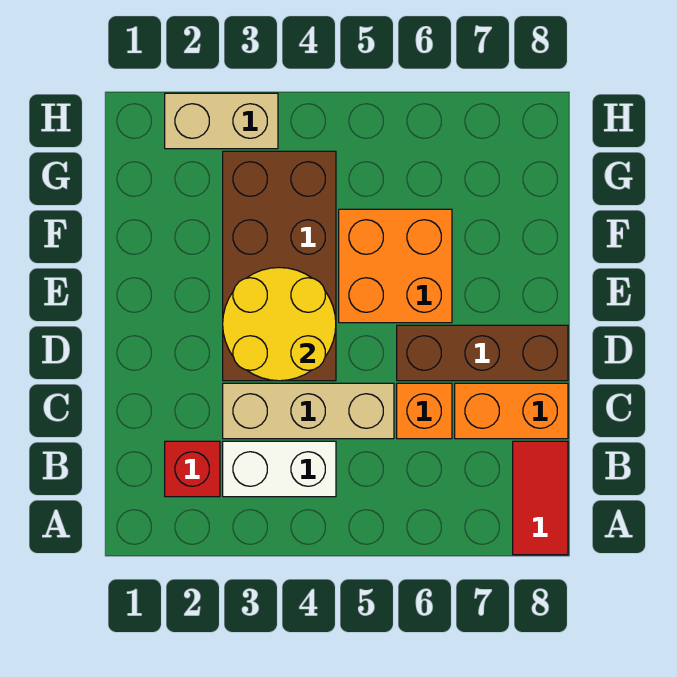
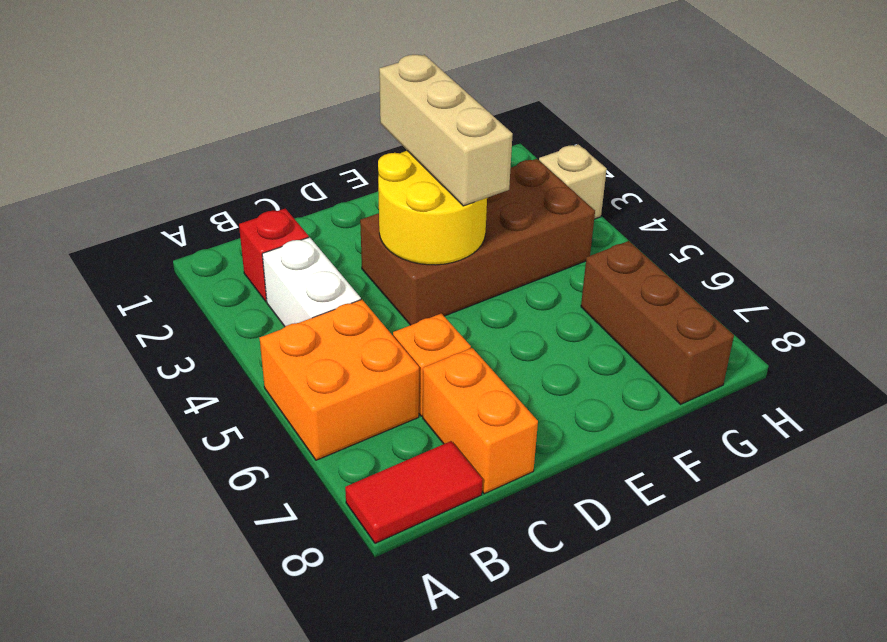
tan 1x3 brick [223,383,394,439] -> tan 1x3 brick moved to [379,55,513,206]
brown 1x3 brick [397,325,568,381] -> brown 1x3 brick moved to [581,241,734,404]
orange 2x2 brick [339,209,452,323] -> orange 2x2 brick moved to [260,300,419,460]
tan 1x2 brick [165,93,278,149] -> tan 1x1 brick [539,144,607,219]

